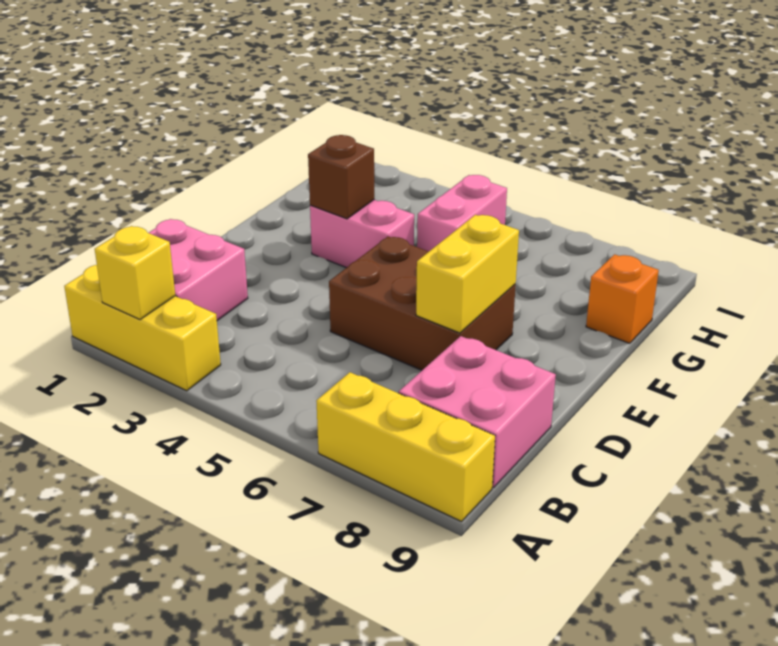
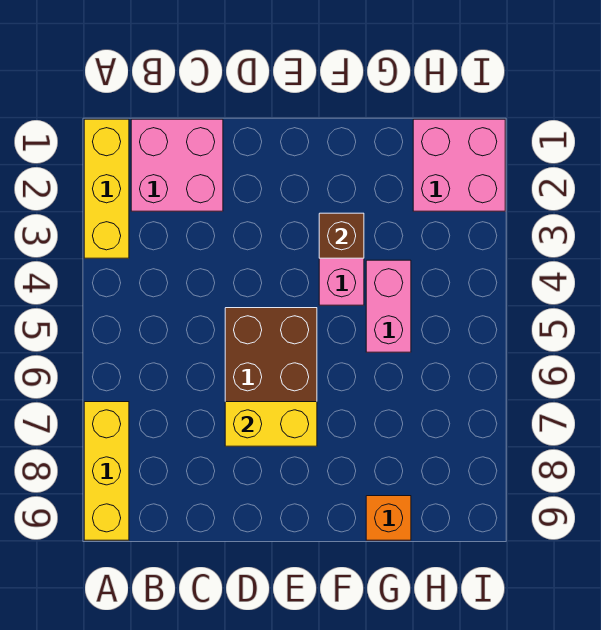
yellow 1x1 brick [95,226,175,320] -> none
pink 2x2 brick [399,336,556,488] -> pink 2x2 brick moved to [413,119,505,211]
pink 1x2 brick [417,175,507,251] -> pink 1x2 brick turned to [366,260,411,352]

